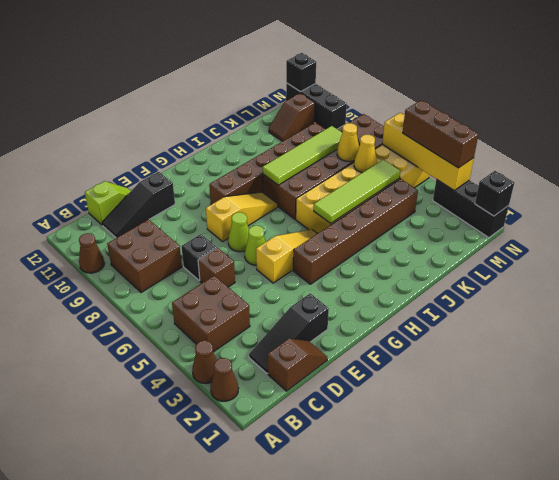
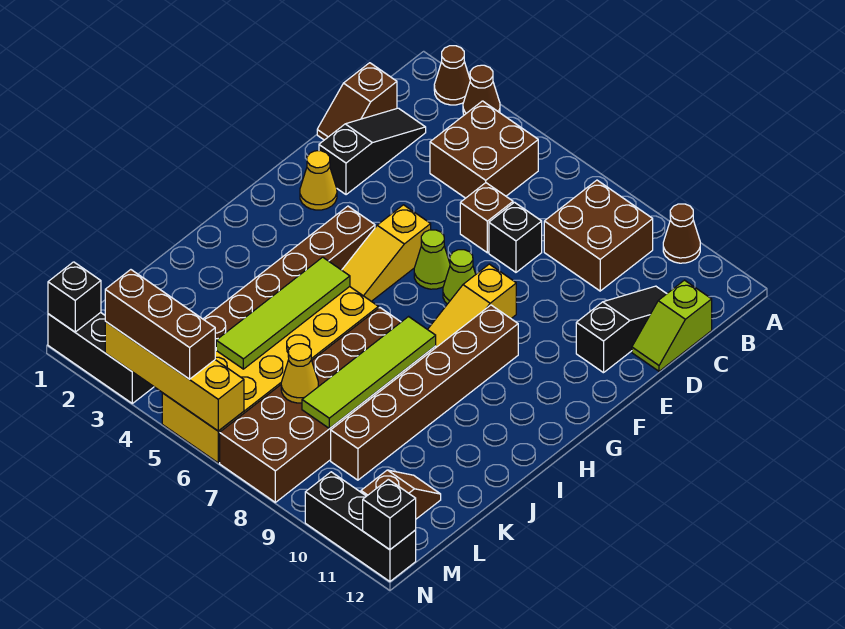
yellow 1x1 cone [354,135,377,173] -> yellow 1x1 cone moved to [300,151,337,210]

